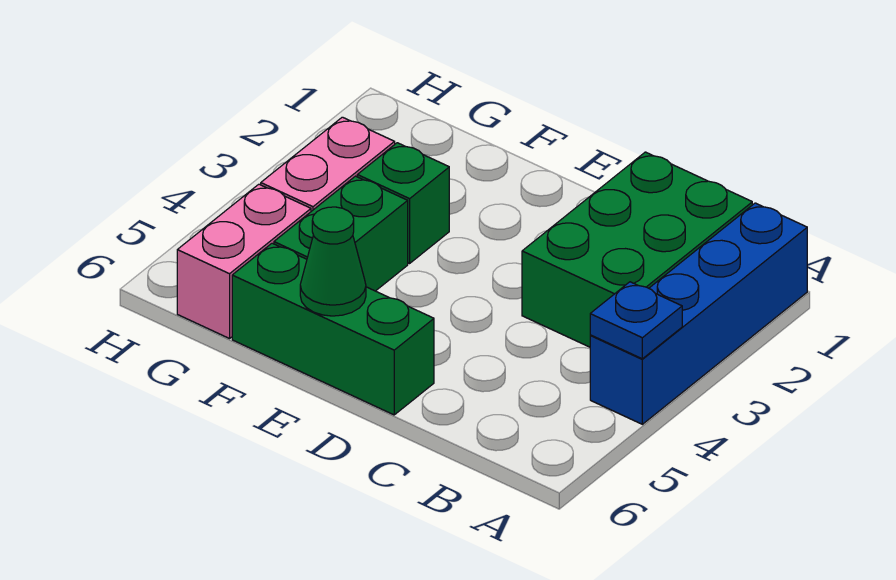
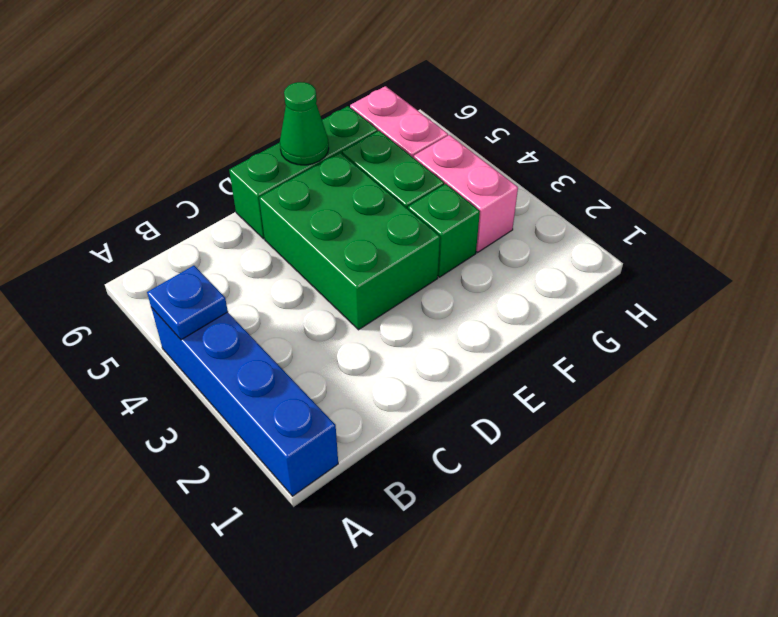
green 2x3 brick [522,152,752,347] -> green 2x3 brick moved to [259,153,440,330]

